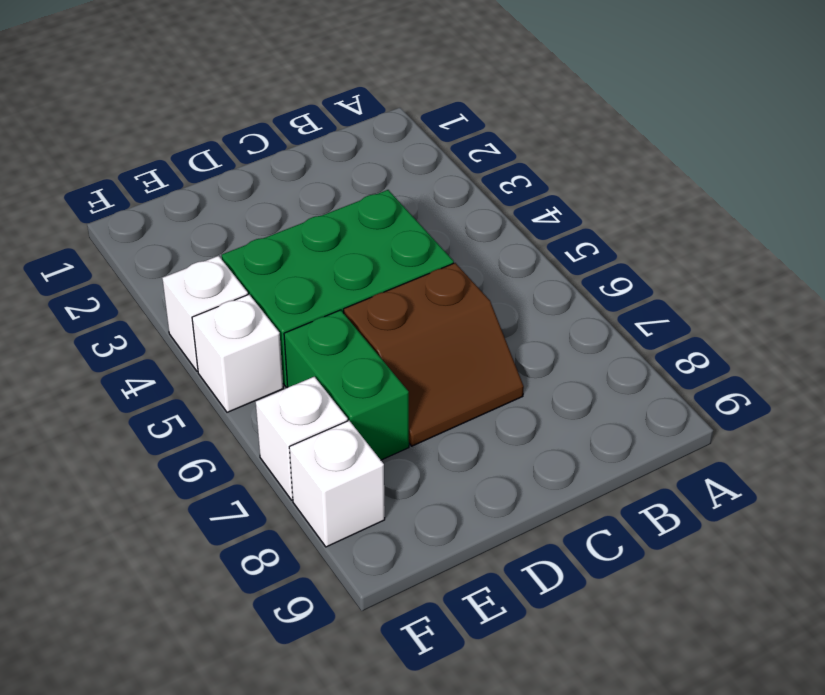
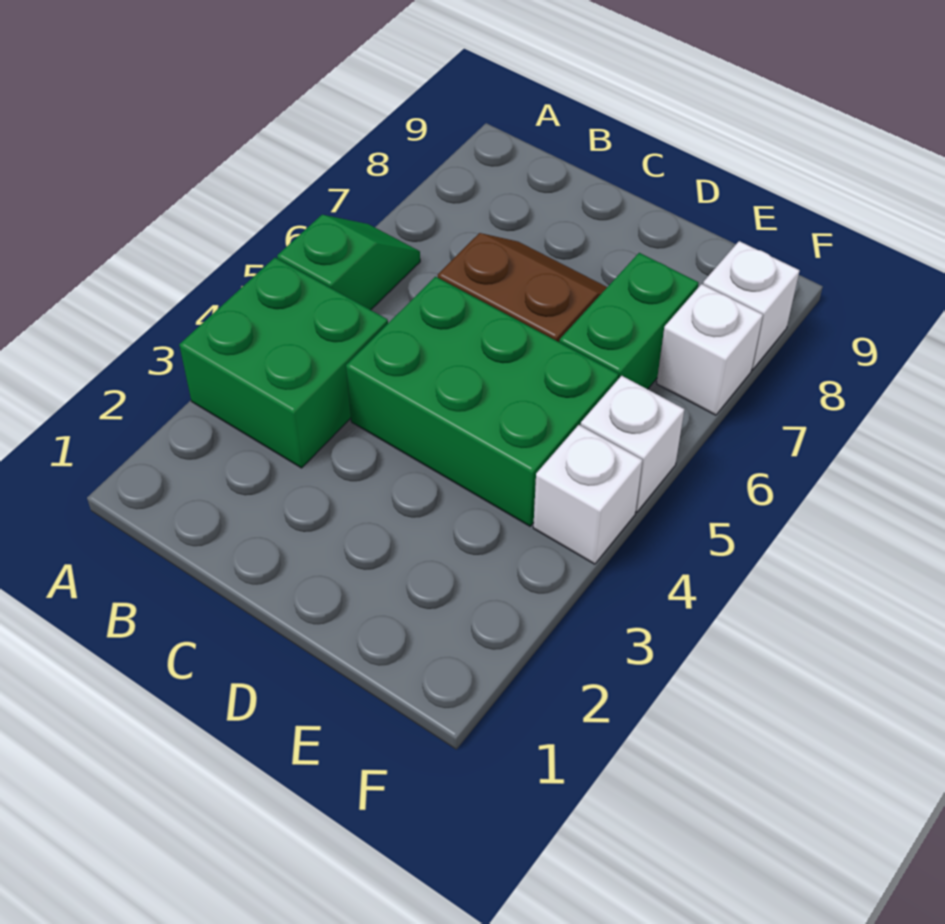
none -> green 2x2 brick [179,258,388,468]
none -> green 1x2 slope [277,215,420,310]

